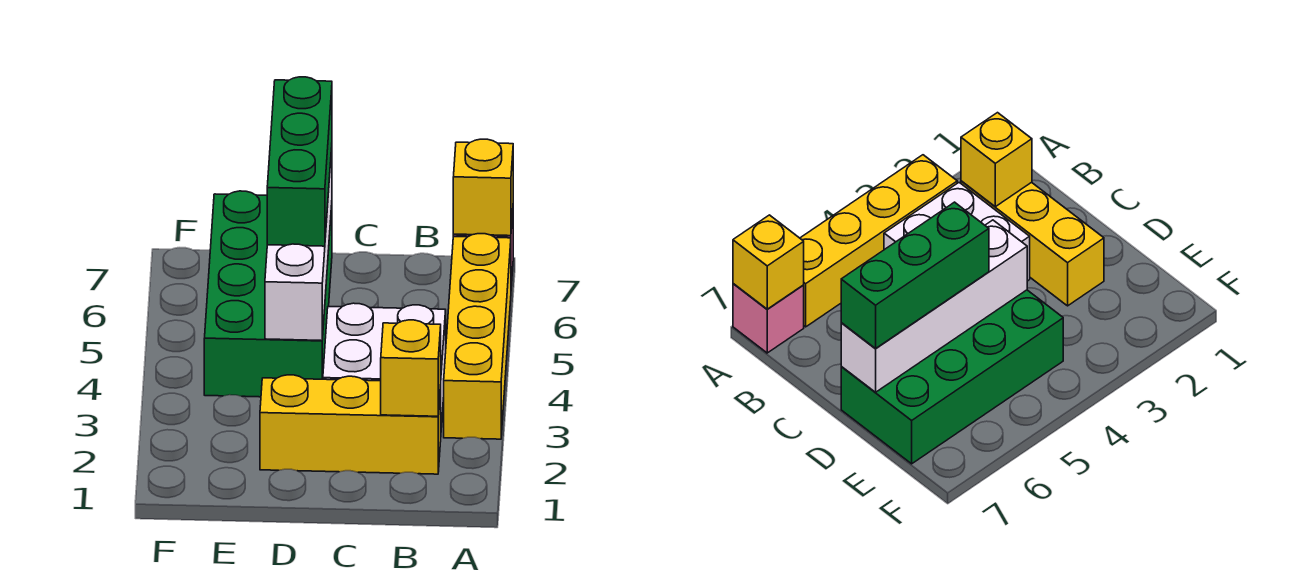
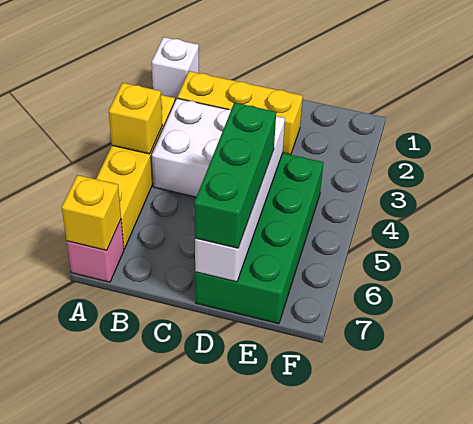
none -> white 1x1 brick [152,37,199,100]
yellow 1x1 brick [381,320,441,416] -> yellow 1x1 brick moved to [109,83,162,154]

